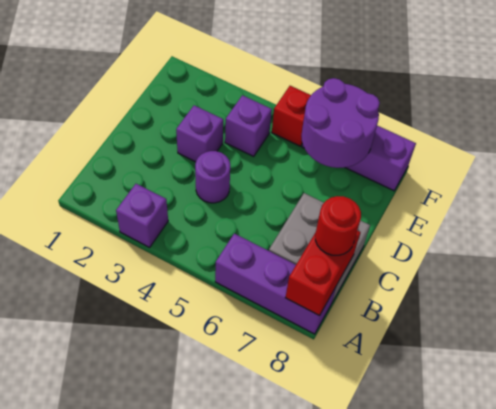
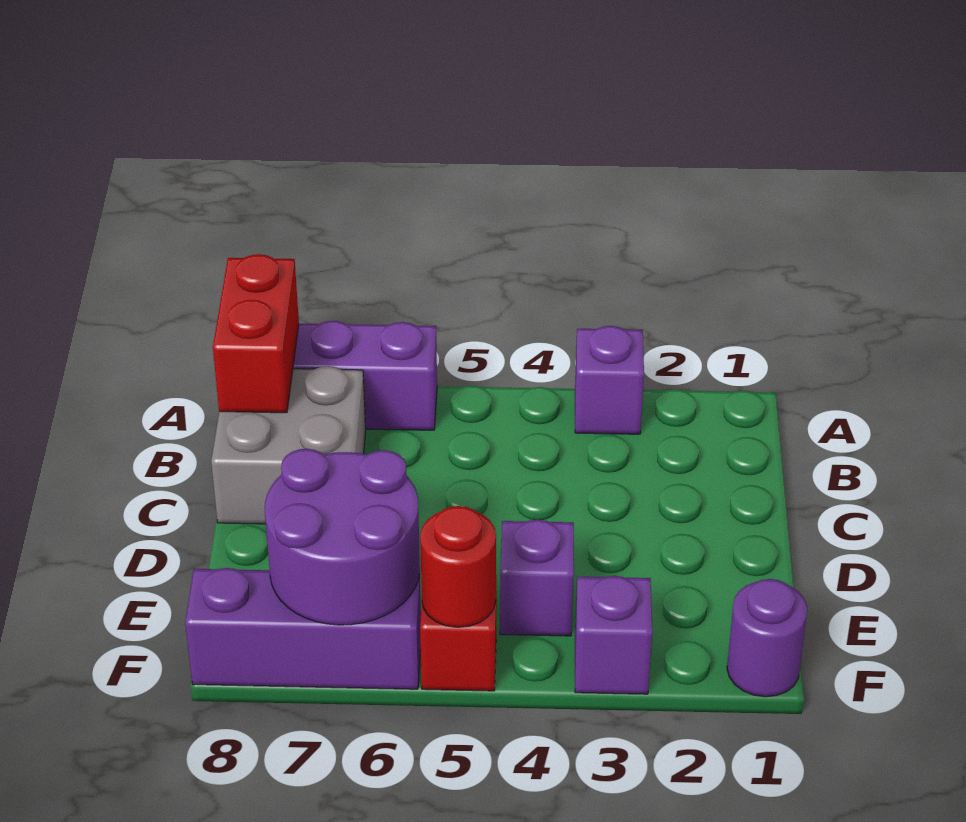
red 1x1 round brick [315,196,361,255] -> red 1x1 round brick moved to [420,506,496,627]
purple 1x1 round brick [195,151,230,203] -> purple 1x1 round brick moved to [727,579,807,697]
purple 1x1 brick [176,105,223,162] -> purple 1x1 brick moved to [575,576,652,694]

